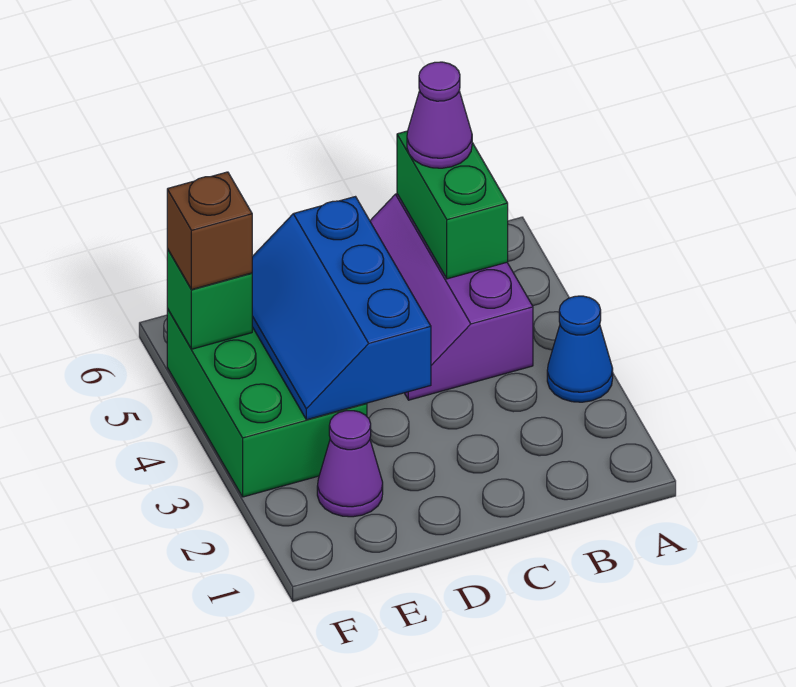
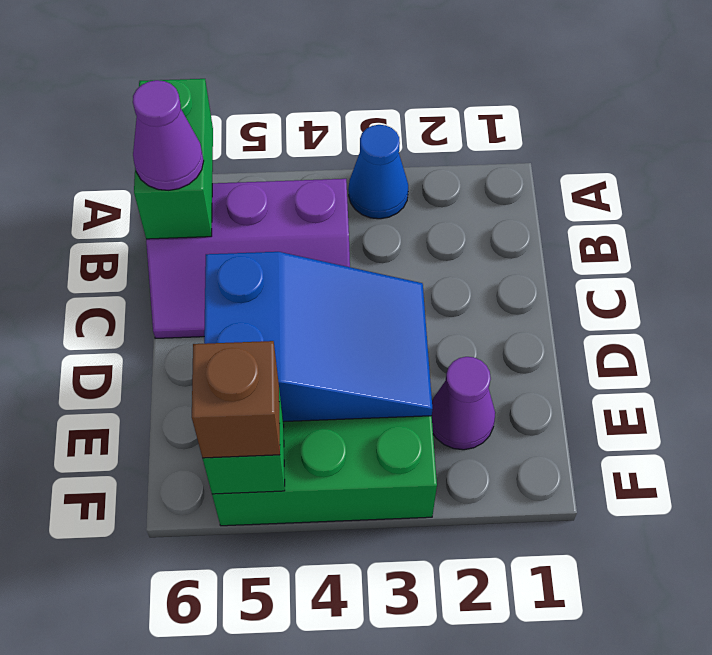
green 1x2 brick [397,131,508,279] -> green 1x2 brick turned to [134,79,213,239]
blue 2x3 slope [252,197,431,420] -> blue 2x3 slope turned to [204,252,432,422]

